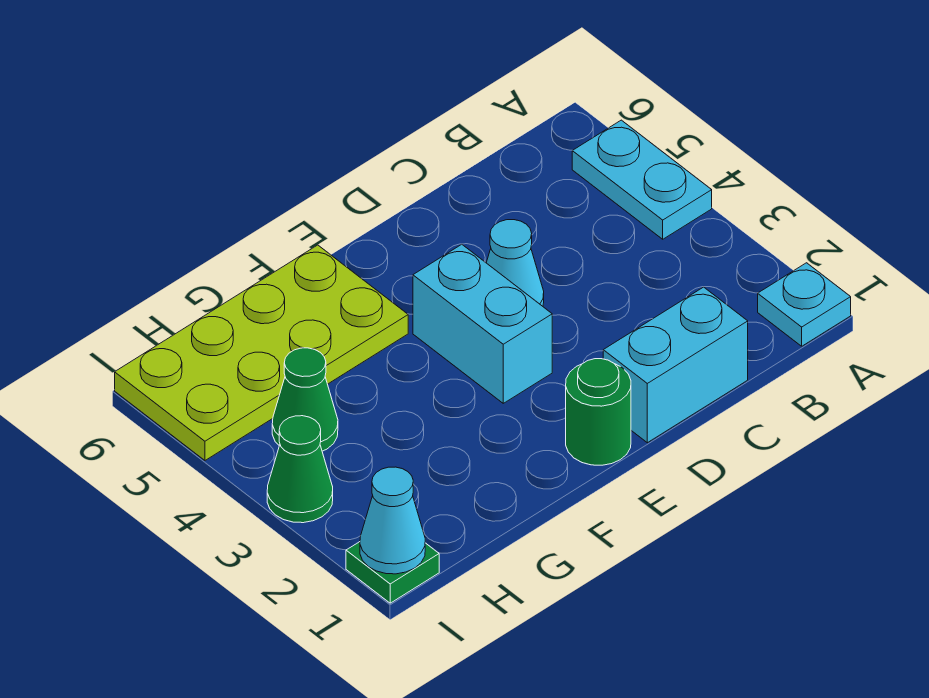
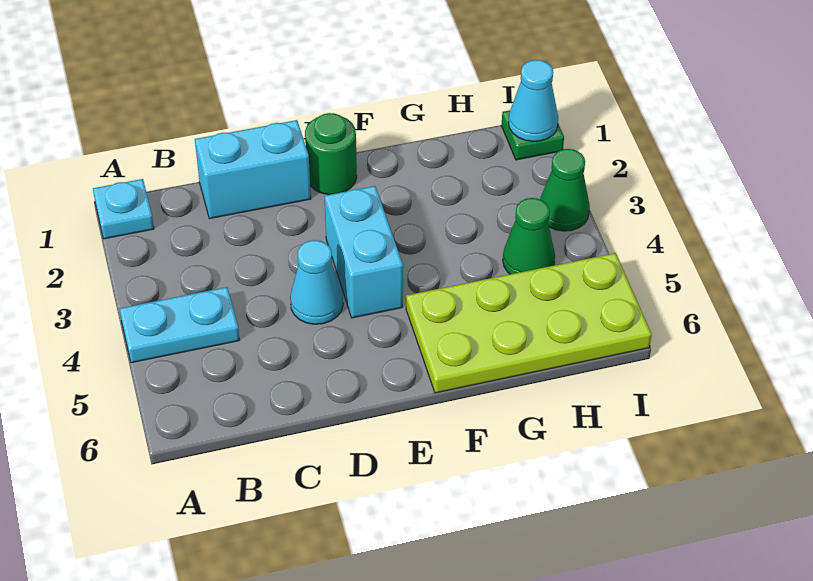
cyan 1x2 plate [572,120,712,239] -> cyan 1x2 plate turned to [120,287,239,363]

